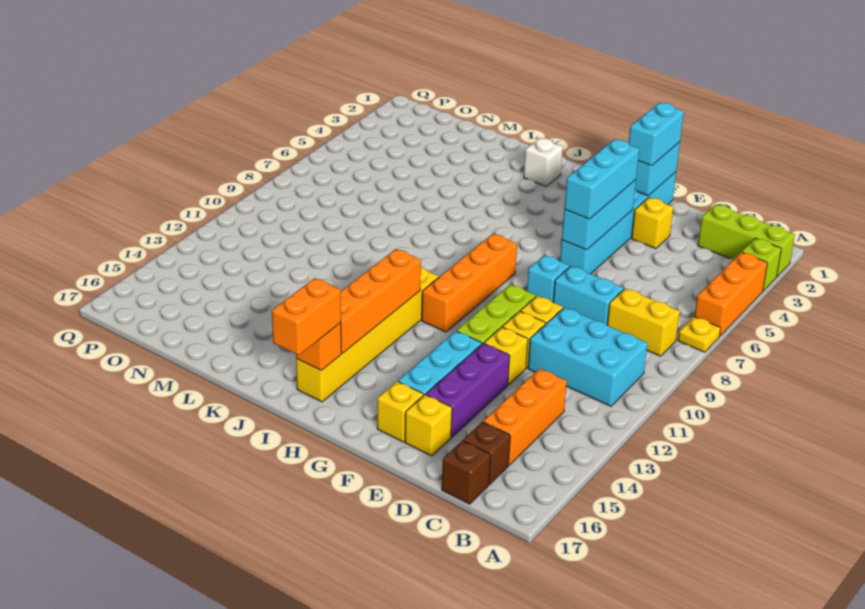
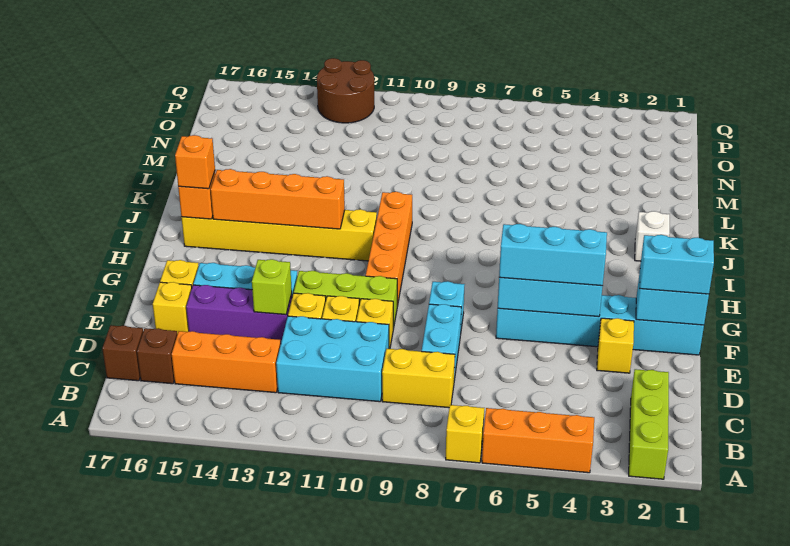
lime 1x1 brick [742,238,781,291] -> lime 1x1 brick moved to [252,259,292,315]
yellow 1x1 plate [678,317,721,352] -> yellow 1x1 brick [446,405,484,463]
yellow 1x2 brick [607,288,680,356] -> yellow 1x2 brick turned to [382,349,455,408]
cyan 2x3 brick [528,307,648,406] -> cyan 2x3 brick turned to [276,316,389,402]
orange 1x4 brick [422,234,517,332] -> orange 1x4 brick turned to [366,192,412,306]
orange 1x2 brick [272,278,341,355] -> orange 1x1 brick [175,135,215,189]
none -> brown 2x2 round brick [317,58,374,123]

